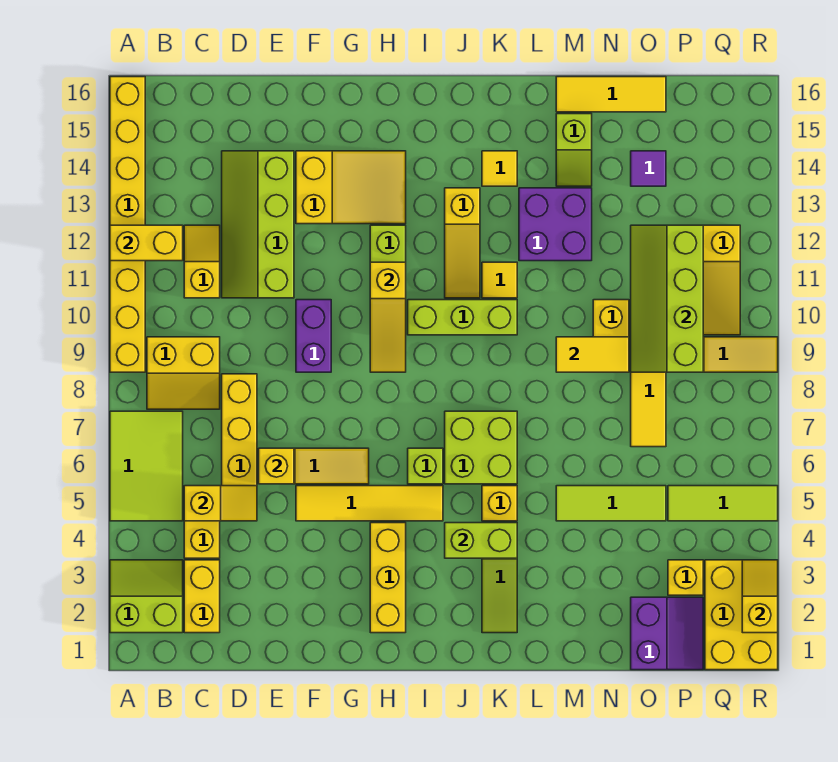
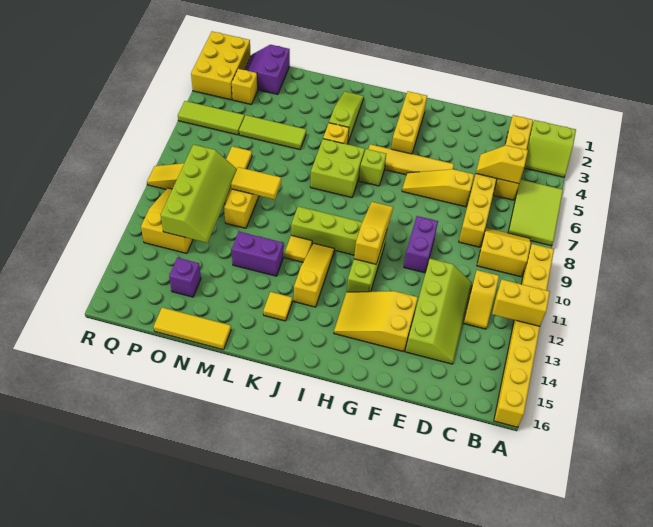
yellow 1x1 brick [259,448,294,484] -> none
lime 1x2 brick [445,523,517,558] -> none
purple 2x2 brick [519,188,592,261] -> purple 1x2 brick [232,232,283,276]
lime 1x2 slope [556,114,592,186] -> none
purple 1x1 tile [631,151,666,186] -> purple 1x1 brick [169,258,201,297]
yellow 1x2 slope [742,560,778,633] -> none

